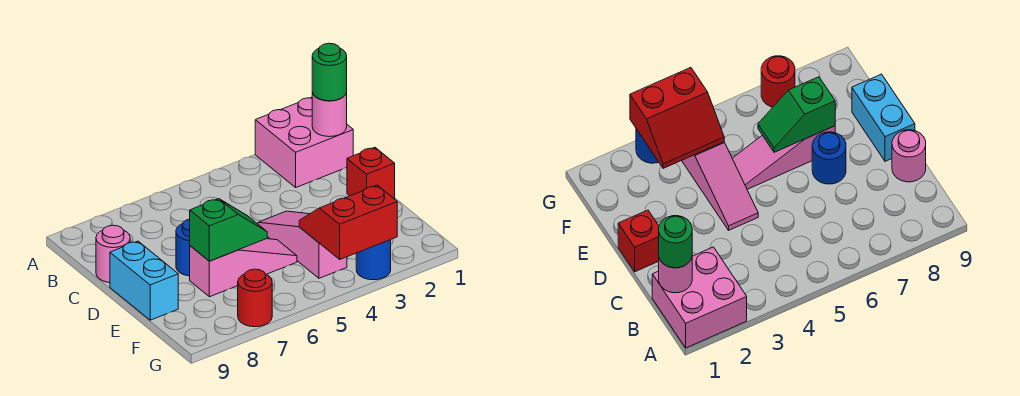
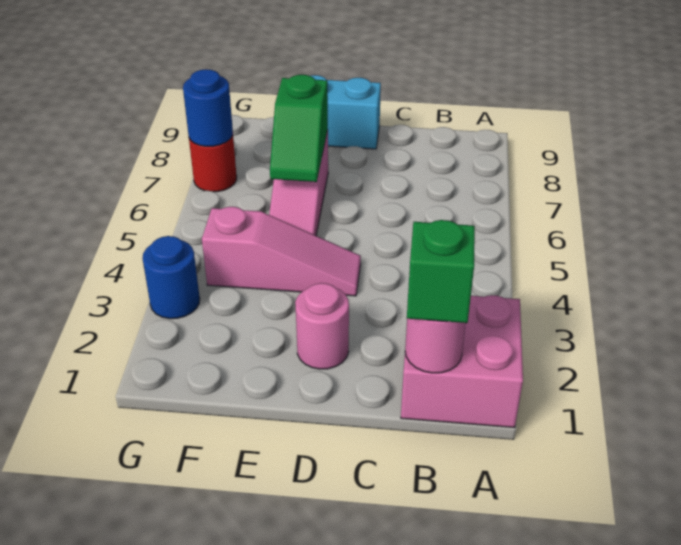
green 1x1 round brick [312,43,347,101] -> green 1x1 brick [407,220,475,323]
pink 1x1 round brick [96,225,130,283] -> pink 1x1 round brick moved to [295,283,349,369]
red 1x1 brick [347,147,395,198] -> none
blue 1x1 round brick [176,219,190,276] -> blue 1x1 round brick moved to [183,69,233,146]
red 2x2 slope [299,185,397,259] -> none

